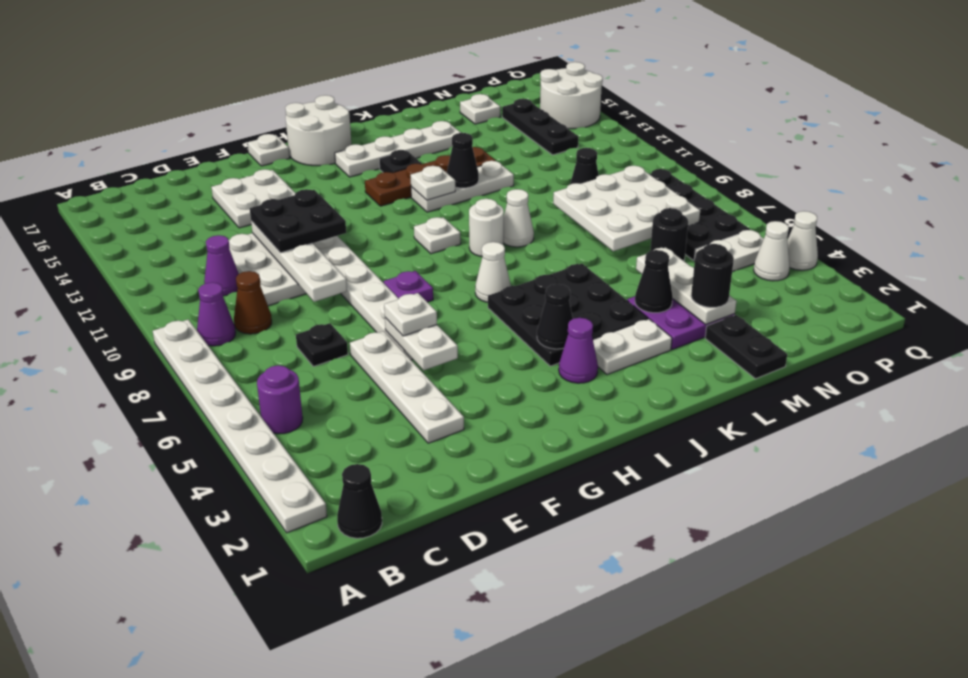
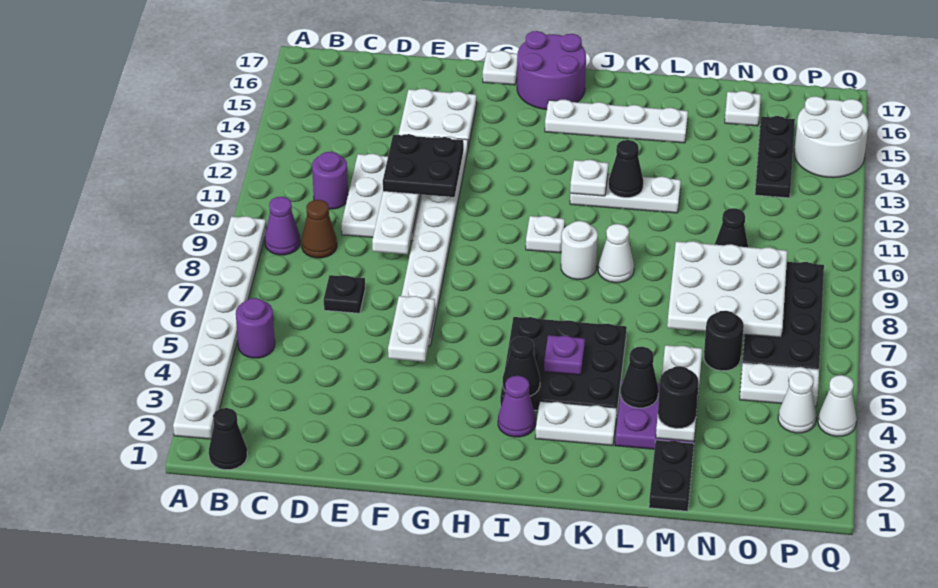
purple 1x1 cone [204,235,239,296] -> purple 1x1 round brick [312,152,348,209]
white 1x4 plate [350,331,464,443] -> none
white 1x1 plate [384,293,437,336] -> none
purple 1x1 plate [384,271,433,302] -> purple 1x1 plate moved to [544,335,585,375]
white 2x2 round brick [285,95,351,166] -> purple 2x2 round brick [517,31,586,110]
white 1x1 cone [475,242,511,302] -> none
brown 1x4 plate [365,147,496,206] -> none
black 1x1 plate [379,150,422,173] -> none

